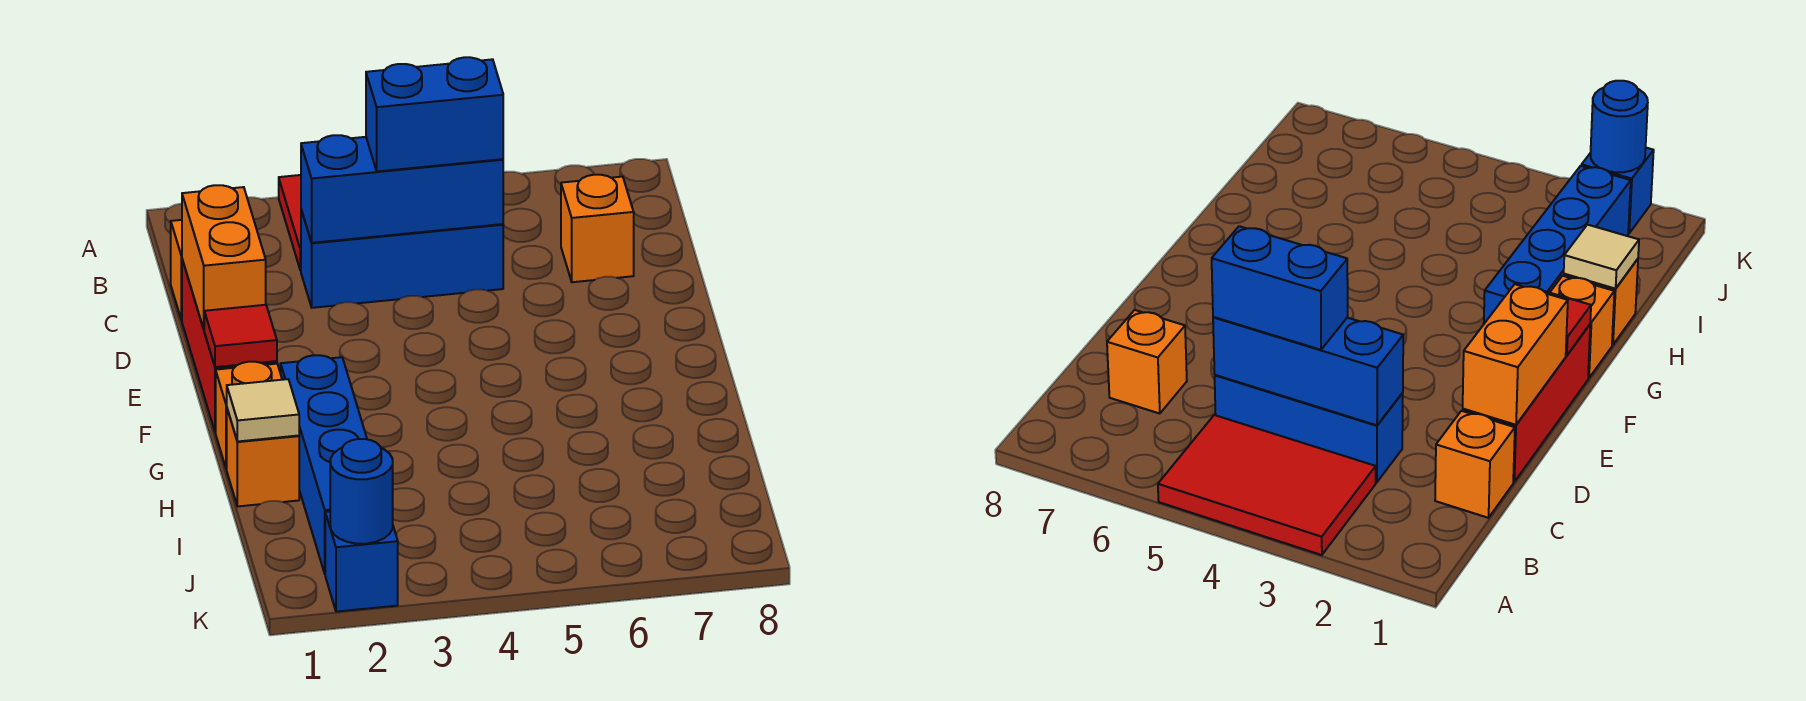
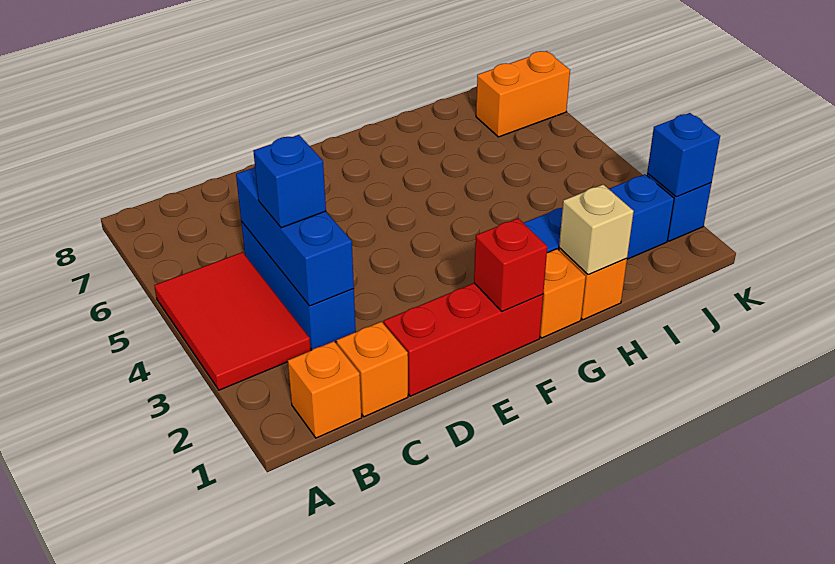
blue 1x2 brick [366,57,503,171] -> blue 1x1 brick [253,135,326,228]
orange 1x1 brick [561,175,634,282] -> orange 1x1 brick moved to [288,341,362,438]
orange 1x2 brick [182,185,266,329] -> orange 1x2 brick moved to [476,51,570,137]
red 1x1 tile [204,305,277,367] -> red 1x1 brick [474,218,547,311]
tan 1x1 tile [227,379,299,441] -> tan 1x1 brick [559,185,634,275]
blue 1x1 round brick [330,439,393,544] -> blue 1x1 brick [647,113,720,197]

